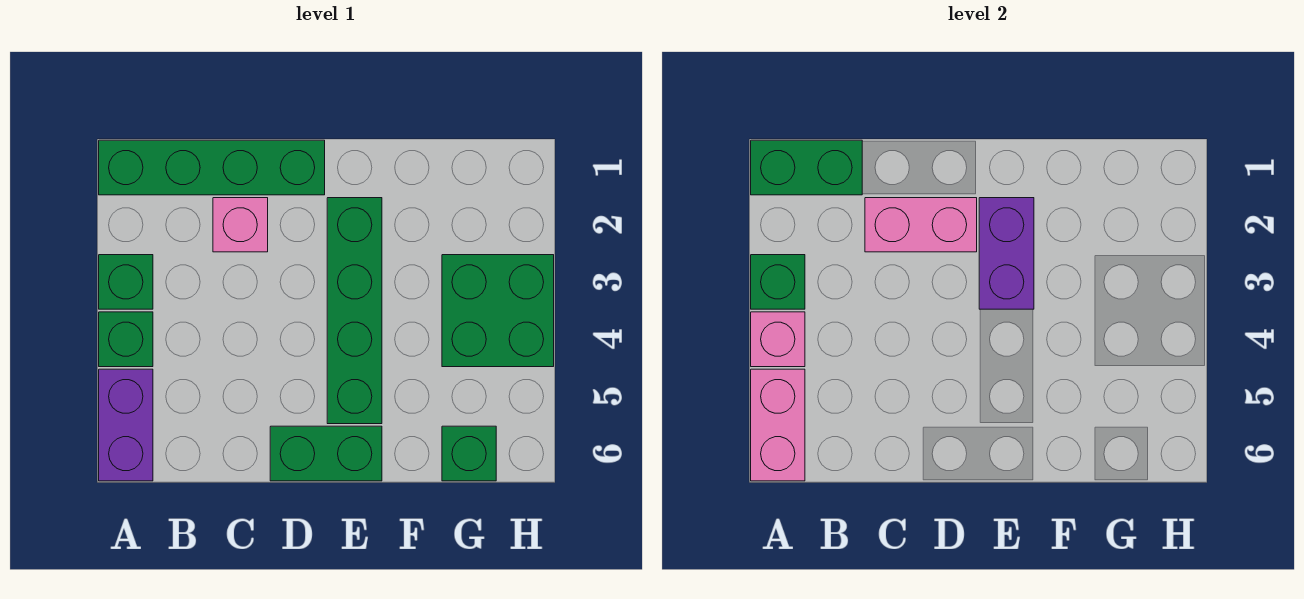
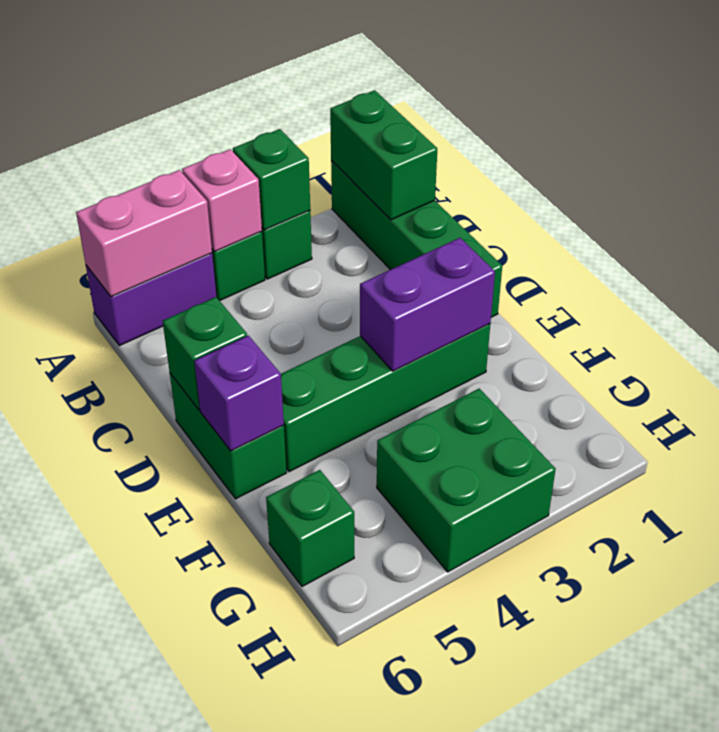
pink 1x1 brick [213,198,268,252] -> none
pink 1x2 brick [865,198,977,252] -> none
none -> green 1x1 brick [163,297,247,410]
none -> purple 1x1 brick [194,336,284,451]

